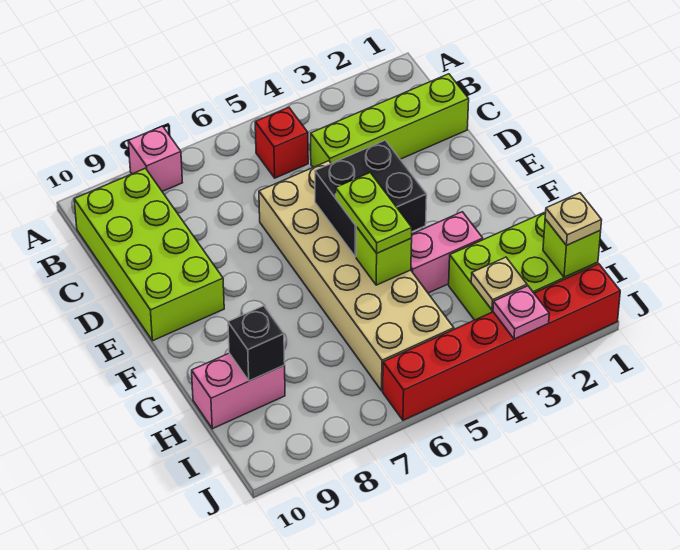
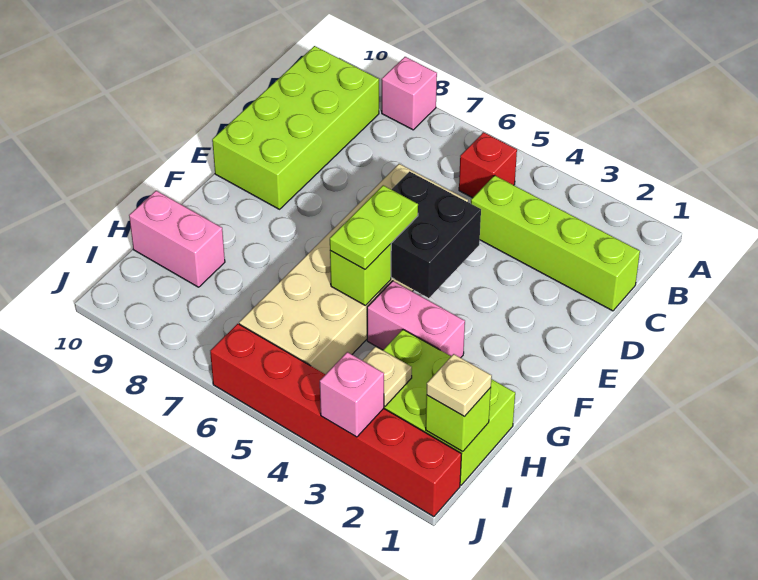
black 1x1 brick [228,306,285,381] -> none
pink 1x1 plate [493,286,549,339] -> pink 1x1 brick [320,352,384,437]

